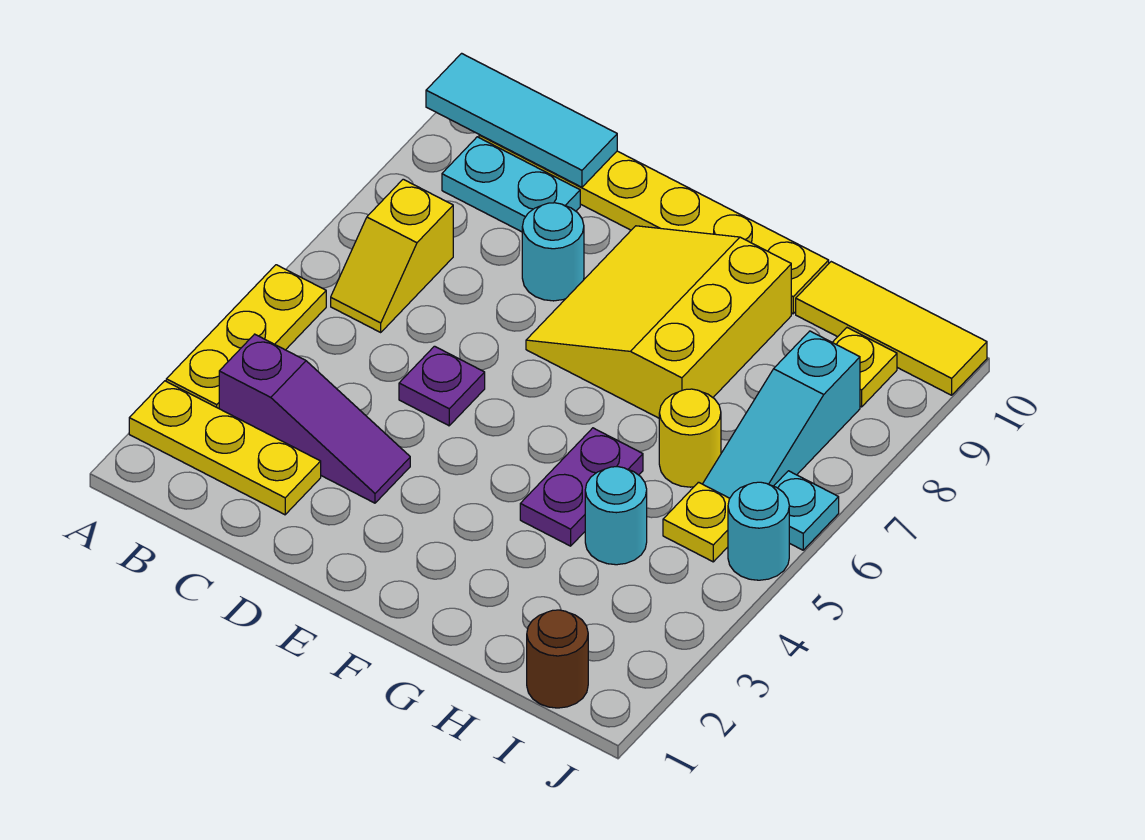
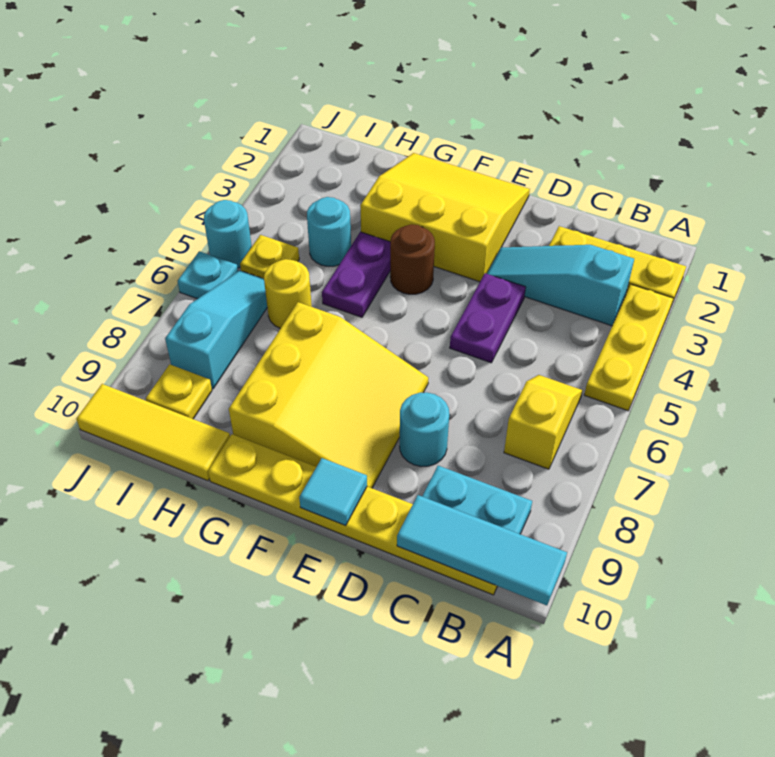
purple 1x3 slope [219,334,410,503] -> cyan 1x3 slope [487,245,634,326]
purple 1x1 plate [399,346,485,426] -> purple 1x2 plate [450,273,526,363]
none -> yellow 3x3 slope [360,153,530,282]
none -> cyan 1x1 tile [299,458,367,526]
brown 1x1 round brick [527,610,588,708] -> brown 1x1 round brick moved to [390,224,435,294]

